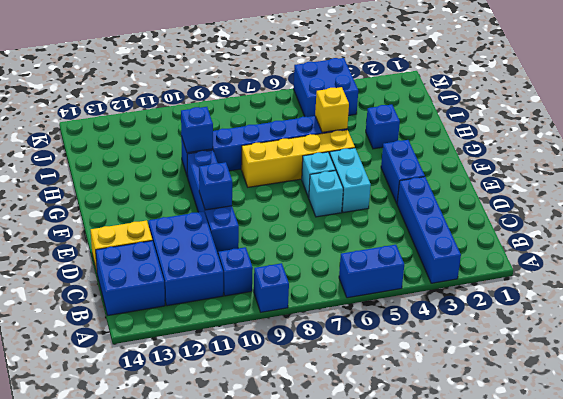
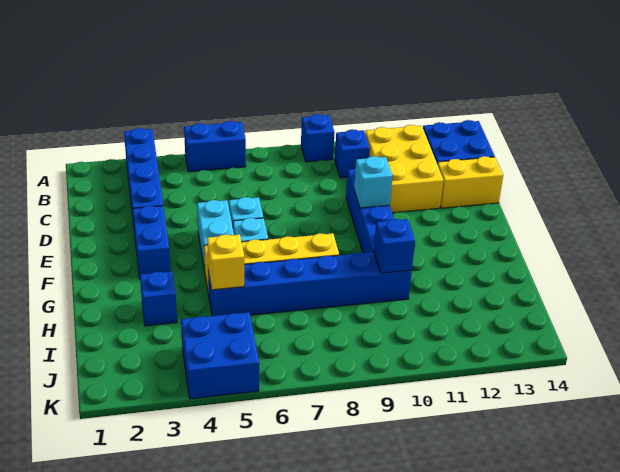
blue 2x3 brick [148,212,223,306] -> yellow 2x3 brick [365,125,444,213]
blue 1x1 brick [199,162,232,210] -> cyan 1x1 brick [354,156,393,208]

